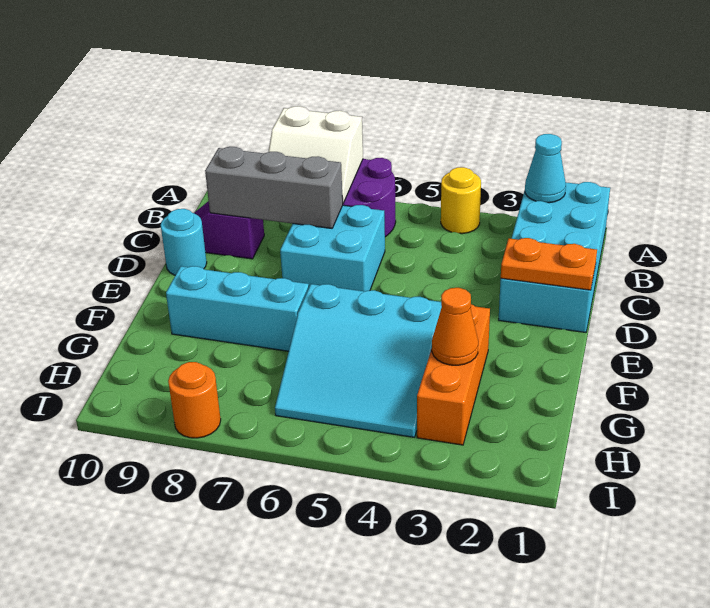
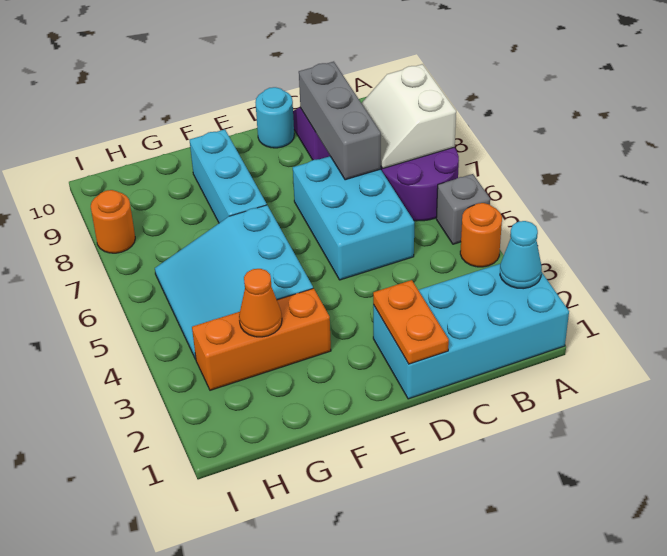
yellow 1x1 round brick [441,167,481,234] -> orange 1x1 round brick [460,203,502,267]
none -> grey 1x1 brick [436,174,490,244]
cyan 2x2 brick [280,205,385,291] -> cyan 2x3 brick [293,156,414,280]

